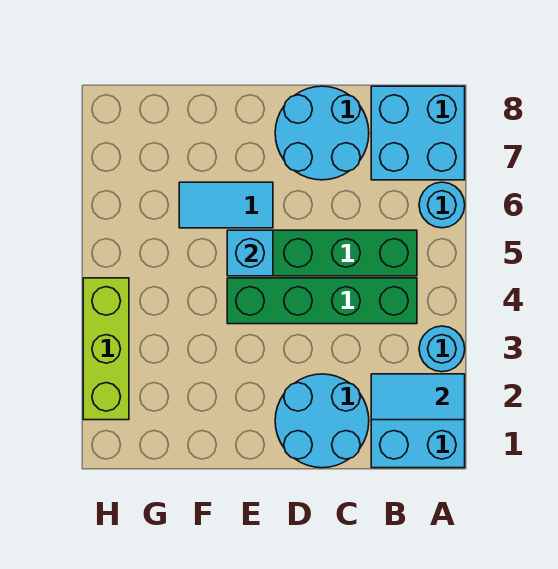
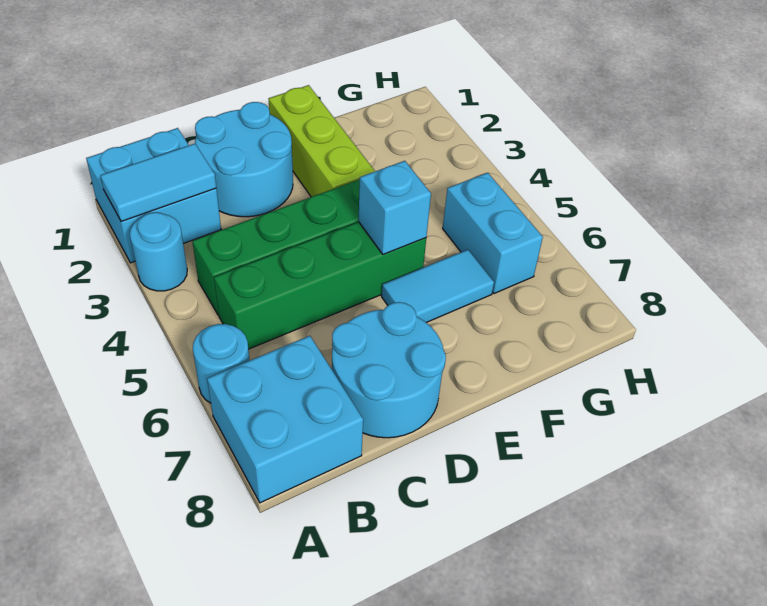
none -> cyan 1x2 brick [443,173,543,294]
lime 1x3 brick [83,278,129,420] -> lime 1x3 brick moved to [269,85,375,197]

